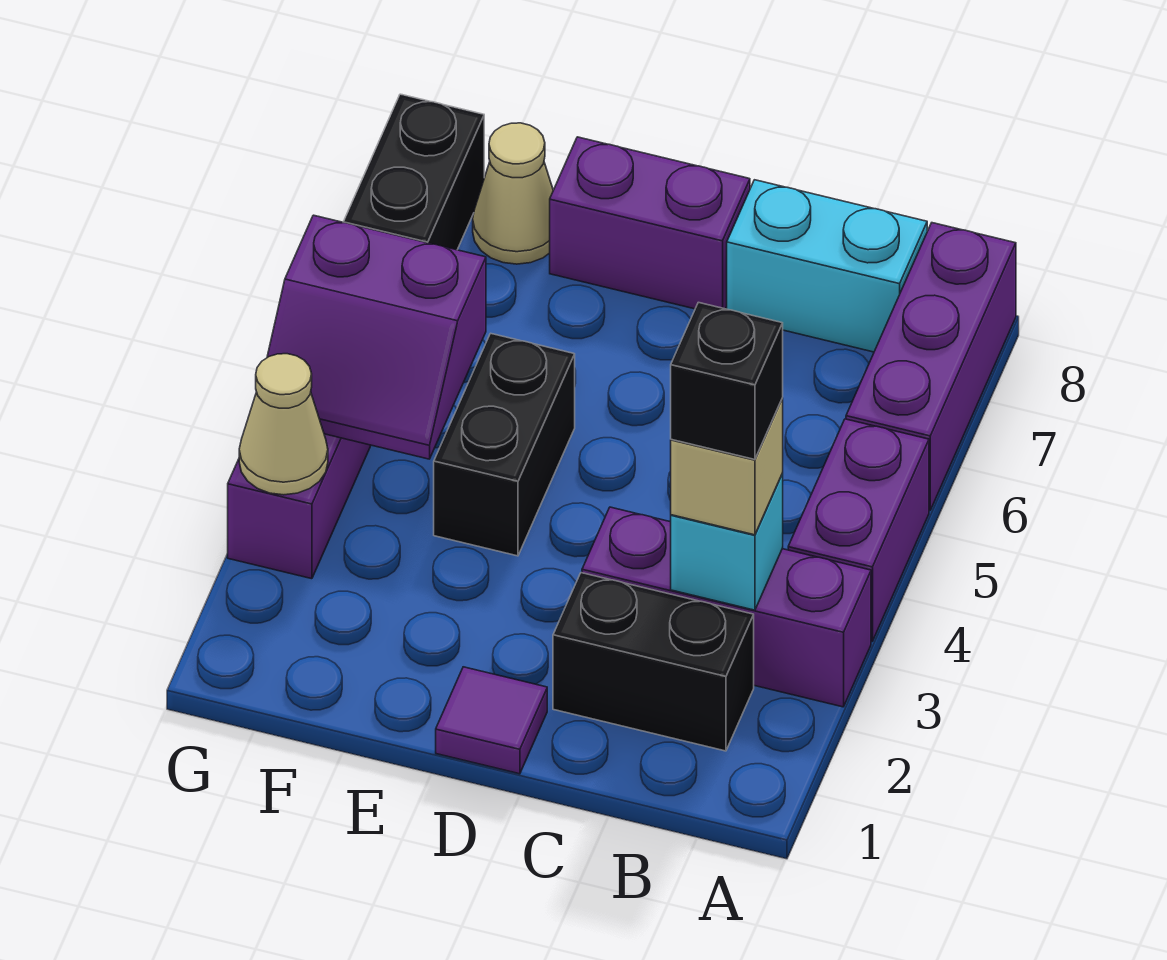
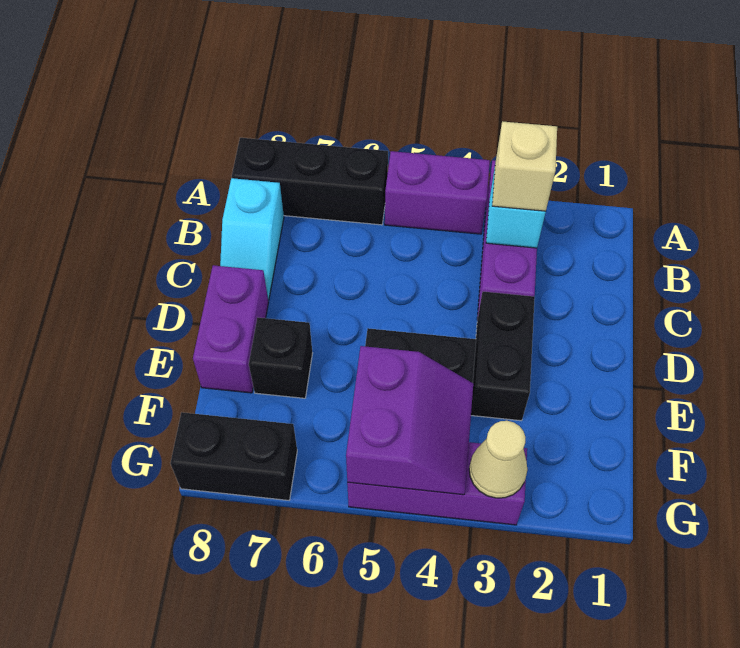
purple 1x3 brick [846,223,1016,510] -> black 1x3 brick [232,138,388,225]
black 1x2 brick [553,573,754,751] -> black 1x2 brick moved to [471,292,535,421]
black 1x1 brick [671,302,783,460] -> black 1x1 brick moved to [249,318,312,398]
cyan 1x2 brick [727,180,927,352] -> cyan 1x2 slope [220,178,284,300]
purple 1x1 tile [436,667,547,774] -> none
tan 1x1 cone [473,123,553,264] -> none

